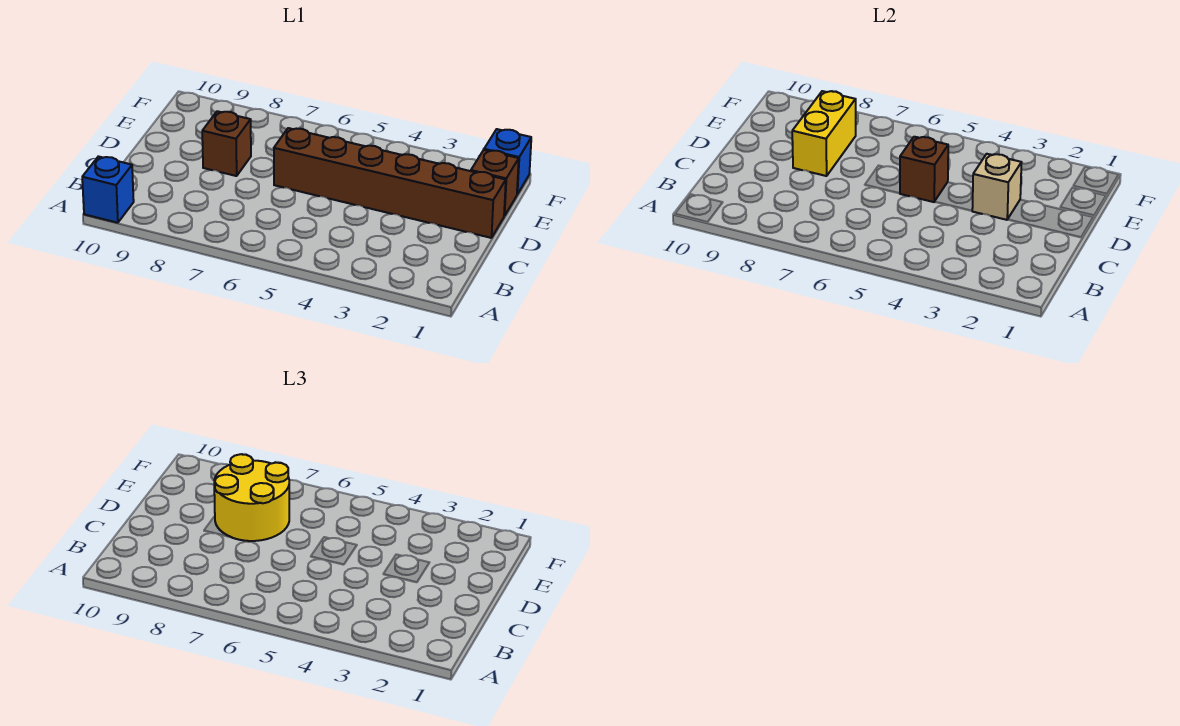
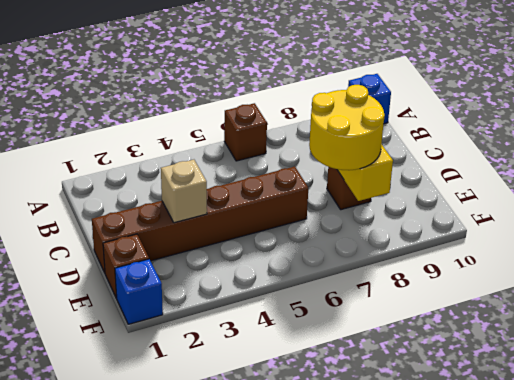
brown 1x1 brick [900,137,948,202] -> brown 1x1 brick moved to [224,103,267,161]

